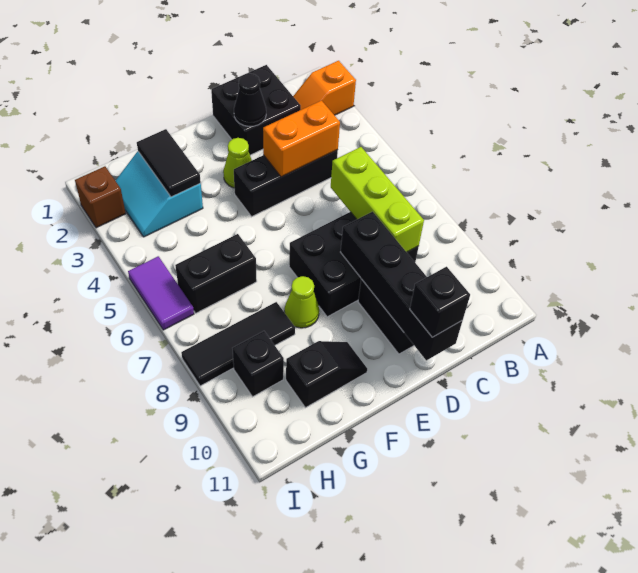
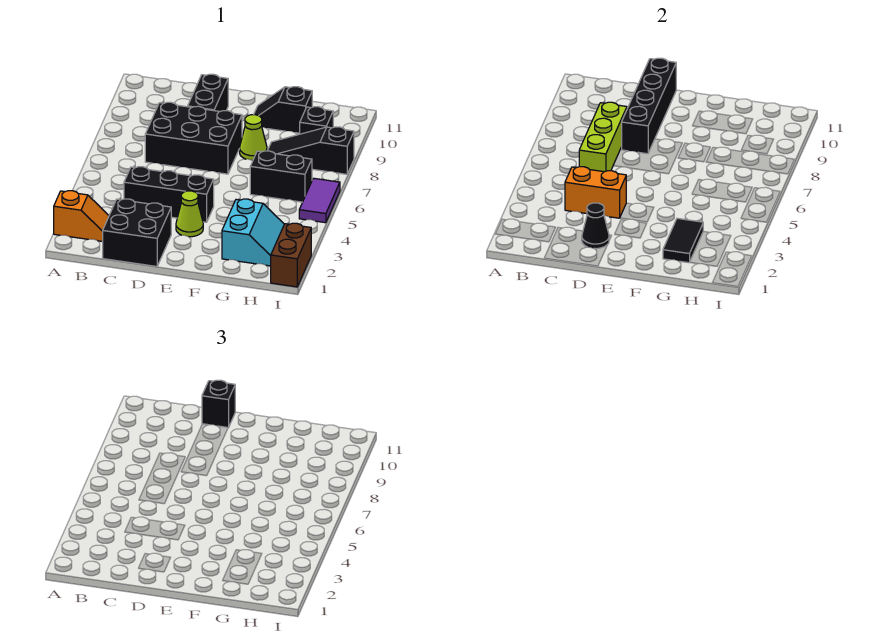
black 1x3 tile [181,302,295,386] -> black 1x3 slope [268,127,354,174]
brown 1x1 brick [75,166,126,228] -> brown 1x2 brick [271,223,311,287]

